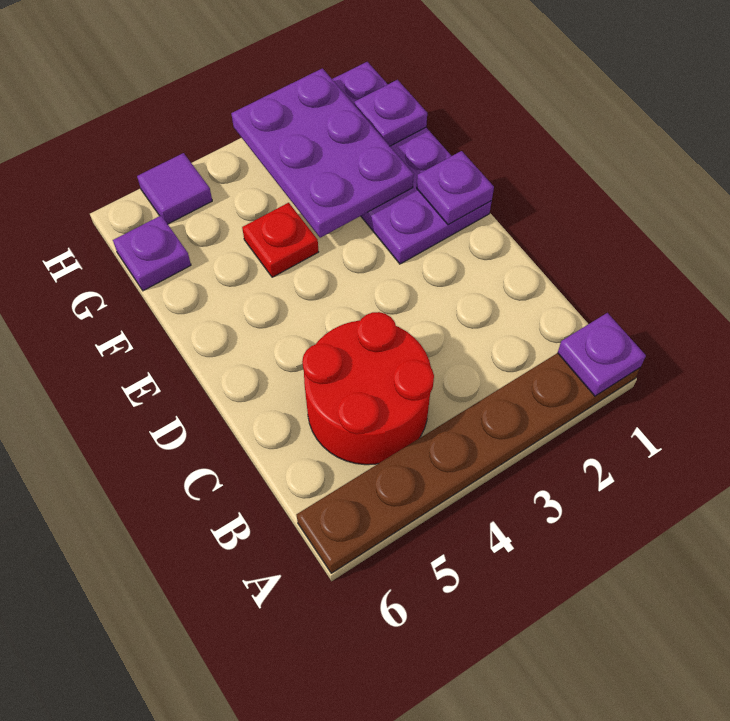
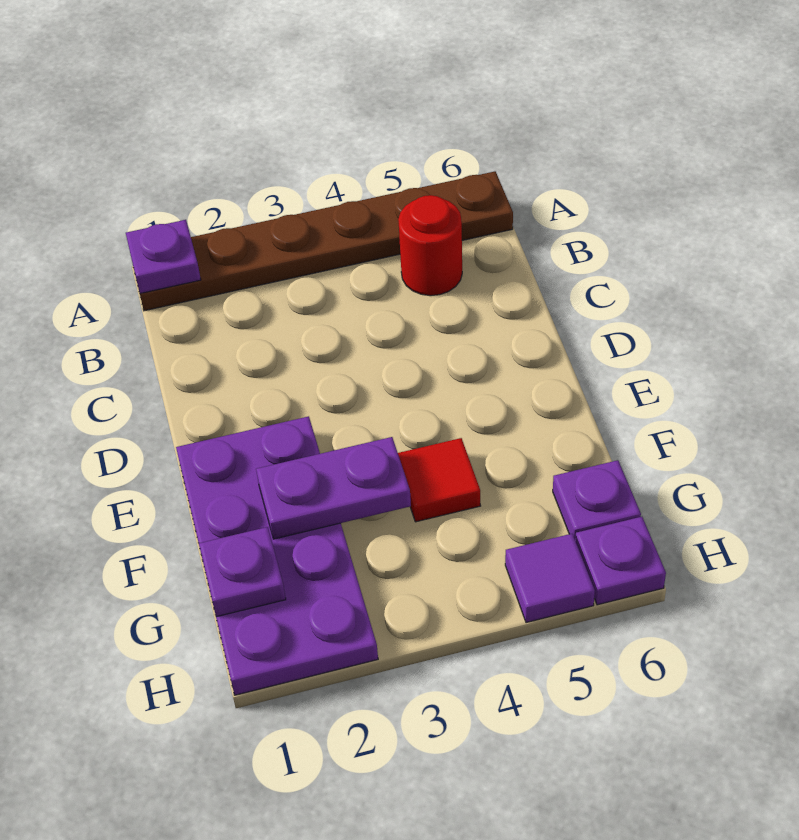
red 2x2 round brick [302,312,434,465] -> red 1x1 round brick [398,195,462,296]
purple 1x1 plate [417,151,494,225] -> purple 1x1 plate moved to [575,517,666,605]
purple 2x3 plate [231,68,414,238] -> purple 1x2 plate [256,437,411,539]
red 1x1 plate [242,203,318,277] -> red 1x1 tile [398,438,481,522]

